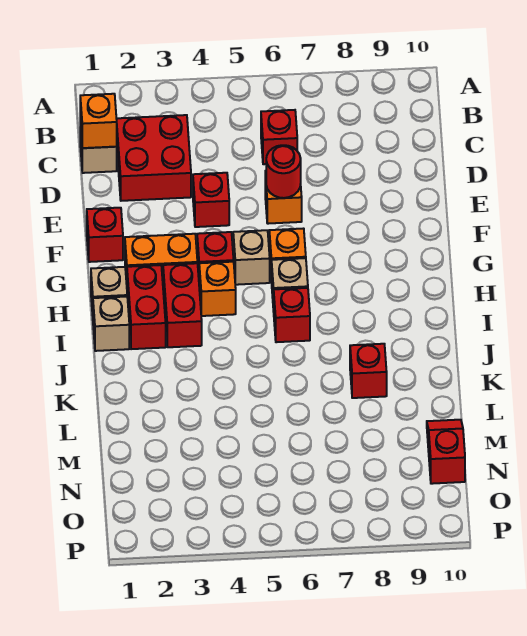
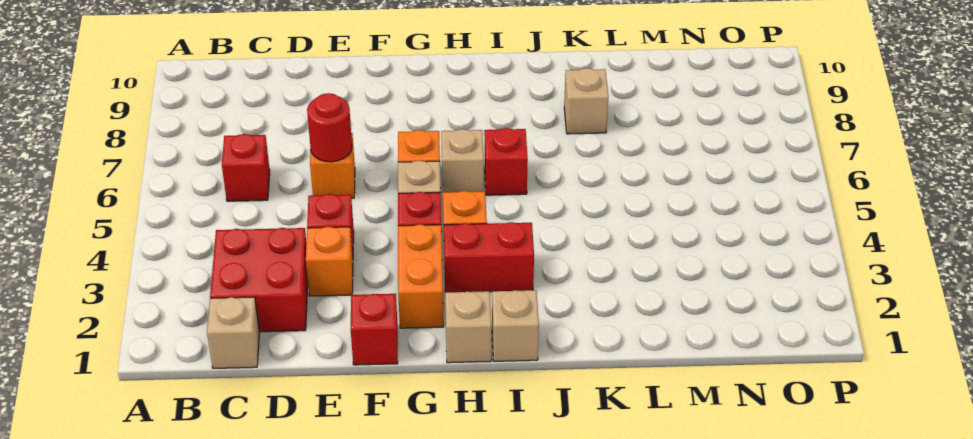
orange 1x1 brick [80,94,117,148] -> orange 1x1 brick moved to [306,227,353,296]
red 1x2 brick [127,265,166,349] -> none
red 1x1 brick [350,344,387,398] -> tan 1x1 brick [564,68,608,134]
red 1x2 slope [427,420,465,484] -> none

